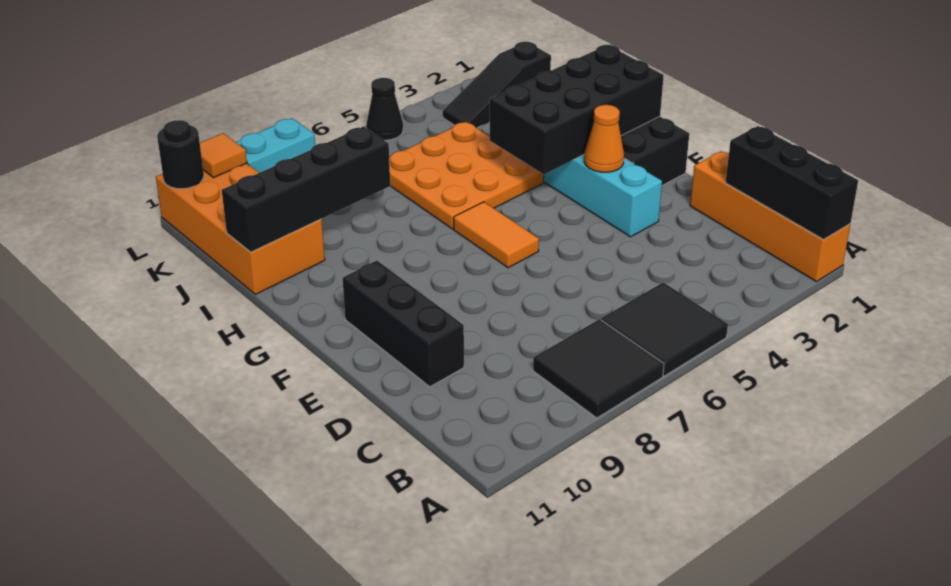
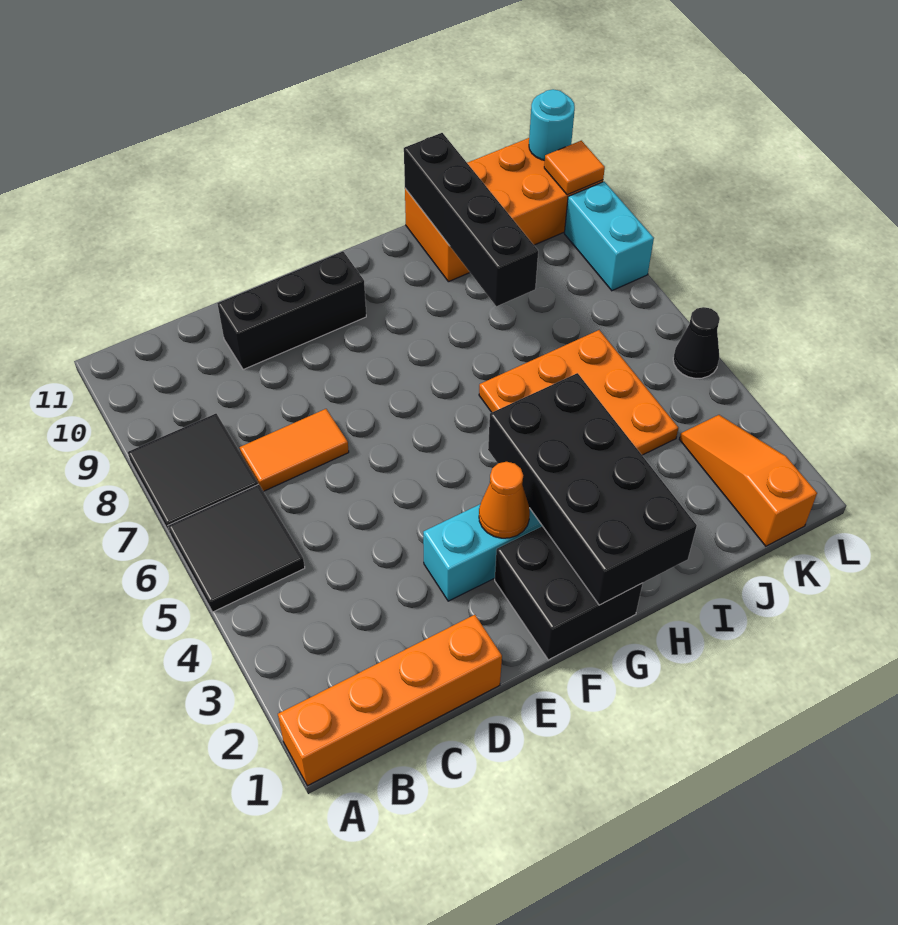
black 1x3 brick [725,126,858,239] -> none
orange 1x2 tile [454,202,539,268] -> orange 1x2 tile moved to [240,409,349,491]
black 1x3 slope [443,42,551,128] -> orange 1x3 slope [679,415,817,546]
black 1x1 round brick [157,120,204,189] -> cyan 1x1 round brick [529,89,575,160]

